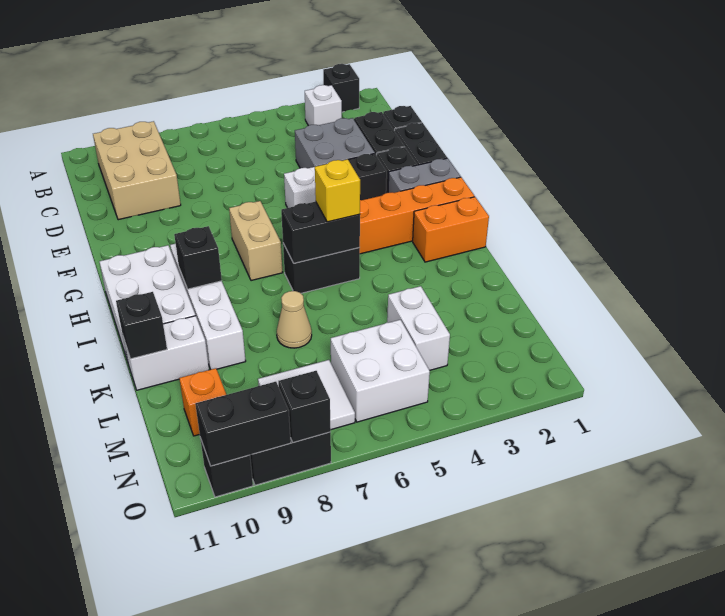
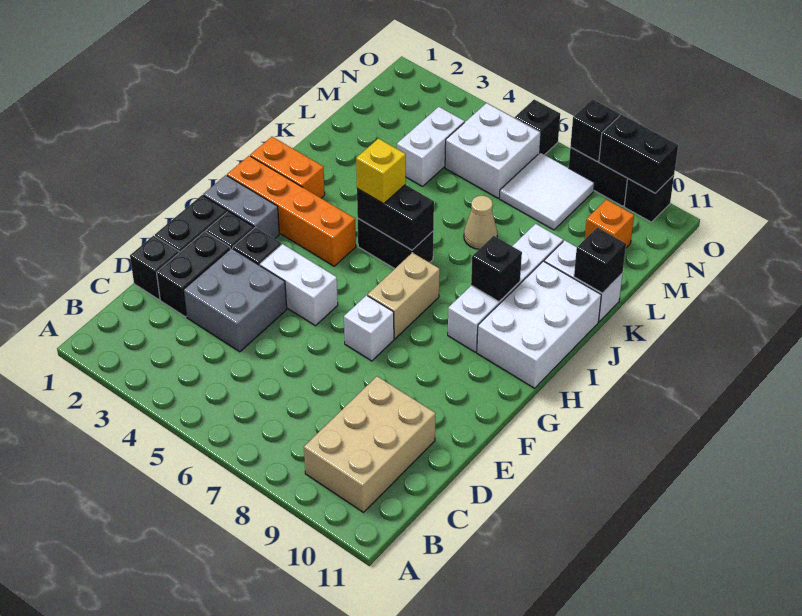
black 1x1 brick [323,64,359,112] -> black 1x1 brick moved to [515,99,560,155]
white 1x1 brick [305,85,342,126] -> white 1x1 brick moved to [344,295,394,361]

